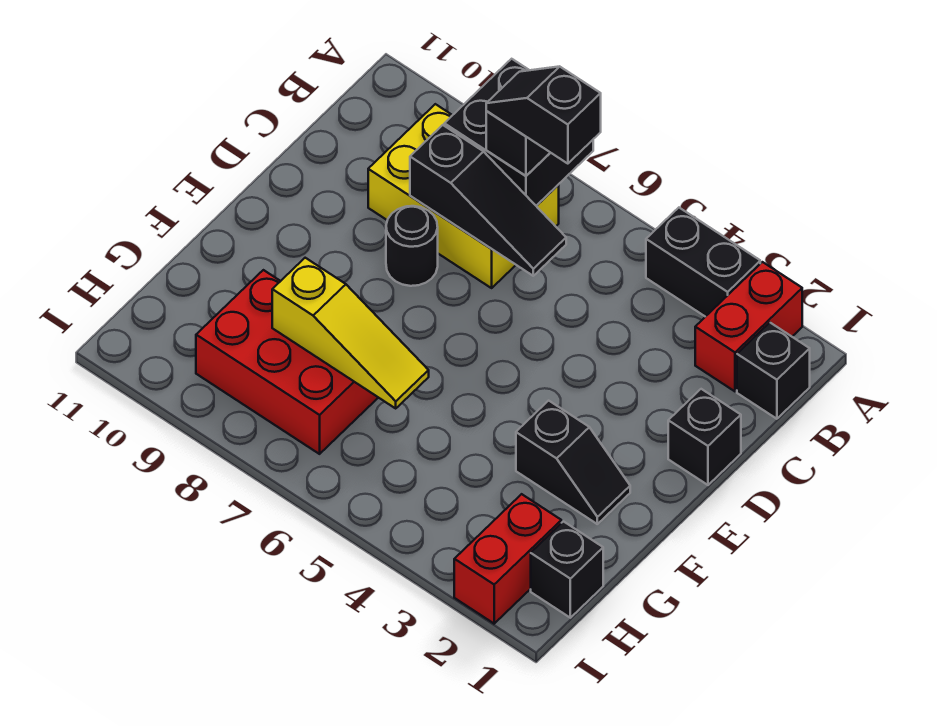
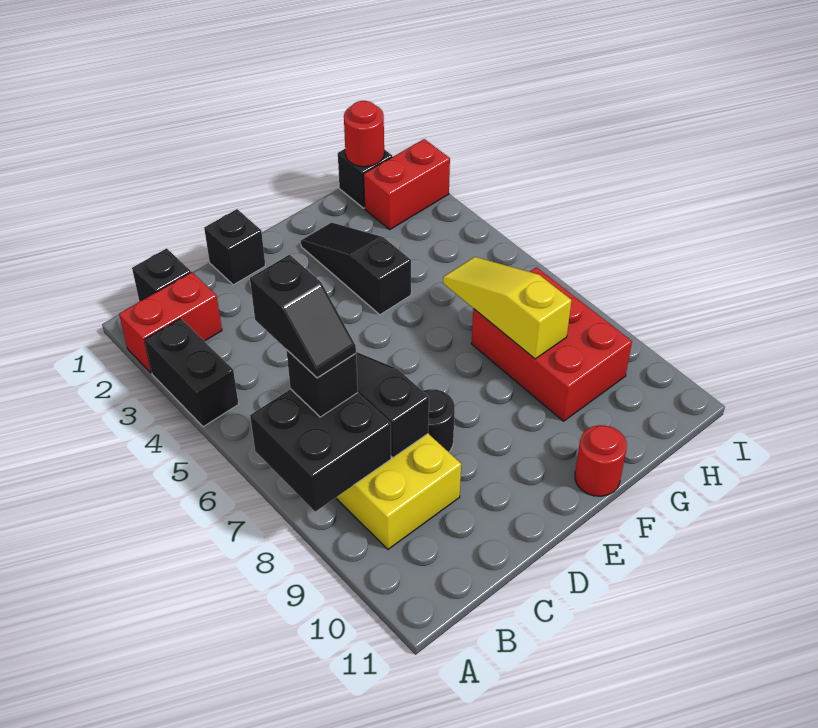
black 1x2 slope [516,401,630,524] -> black 1x3 slope [301,222,411,315]
none -> red 1x1 round brick [575,425,627,496]
none -> red 1x1 round brick [344,101,384,167]

